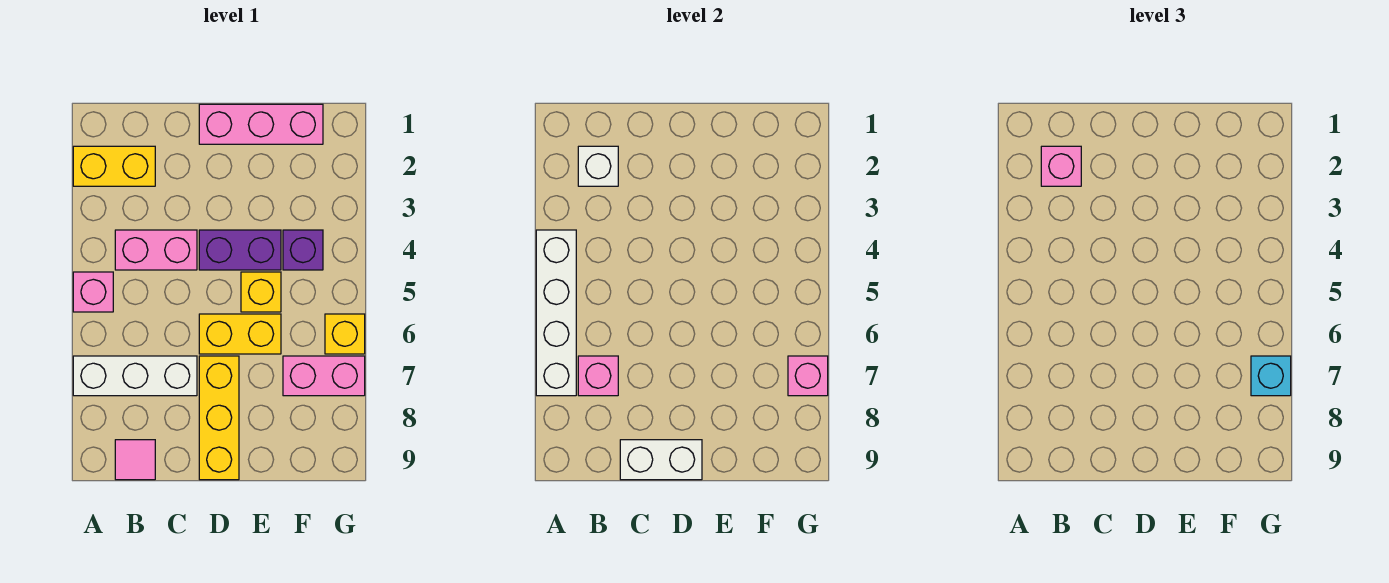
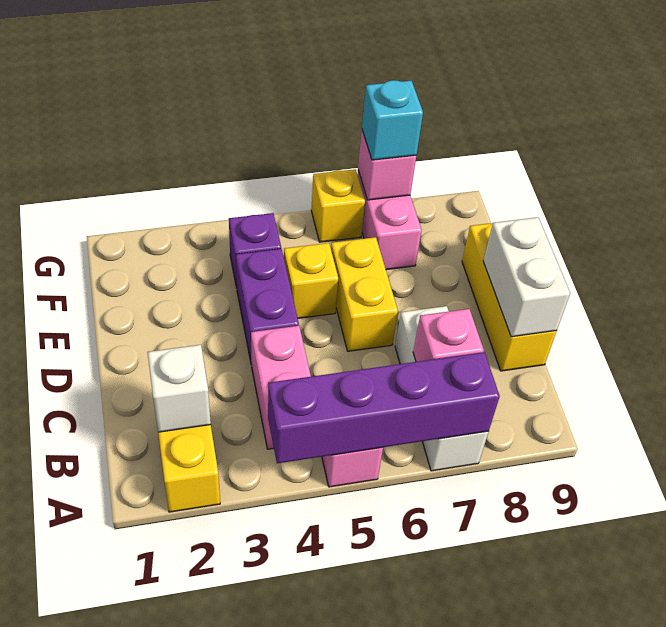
white 1x4 brick [536,230,576,396] -> purple 1x4 brick [268,352,500,463]
pink 1x1 brick [1041,146,1081,186] -> none
pink 1x1 tile [115,440,155,480] -> none
pink 1x3 brick [199,104,323,144] -> none
yellow 1x3 brick [199,356,239,480] -> yellow 1x3 brick turned to [462,223,557,371]

